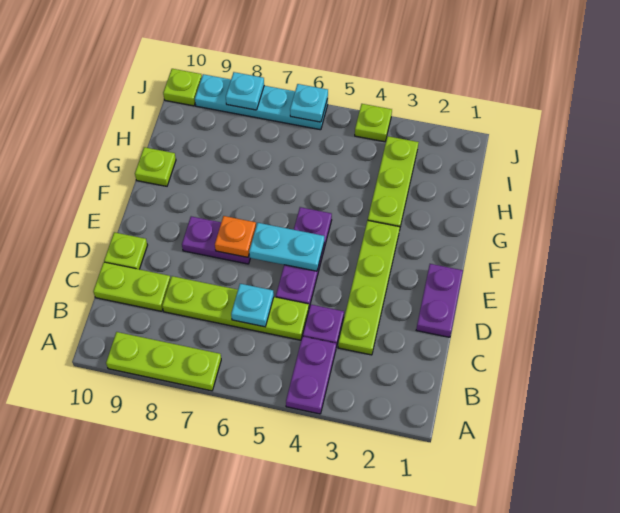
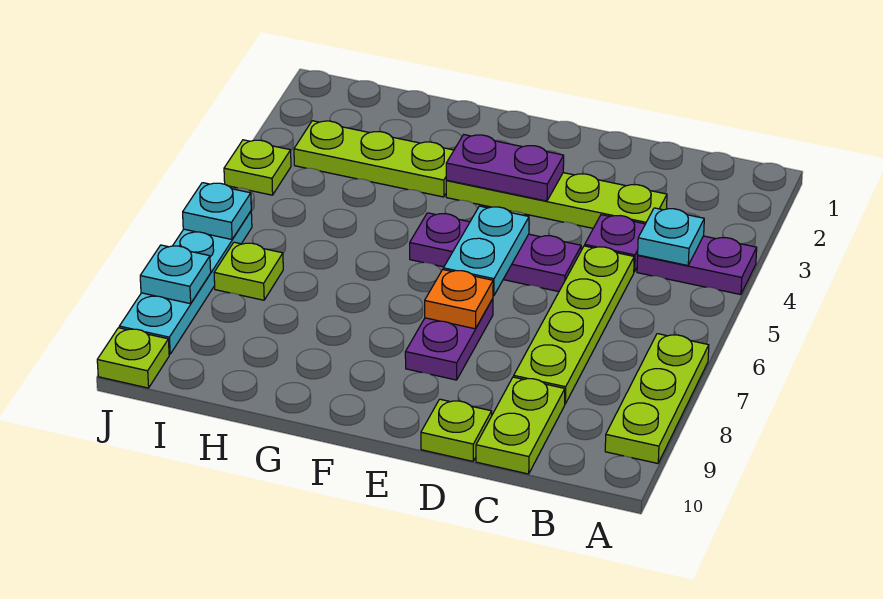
cyan 1x1 plate [231,284,274,327] -> cyan 1x1 plate moved to [638,208,704,266]
purple 1x2 plate [416,264,463,337] -> purple 1x2 plate moved to [446,135,564,201]
lime 1x1 plate [135,147,176,186] -> lime 1x1 plate moved to [214,242,283,300]

